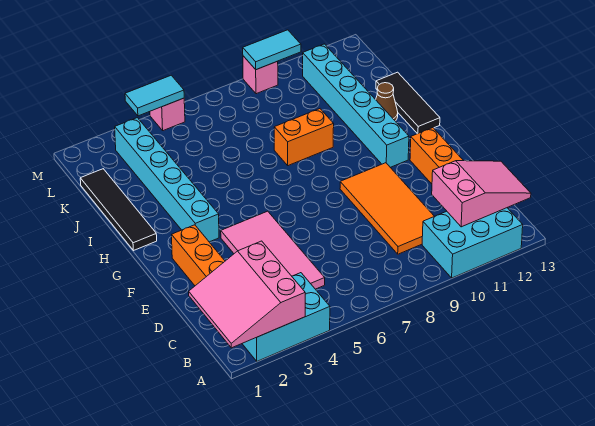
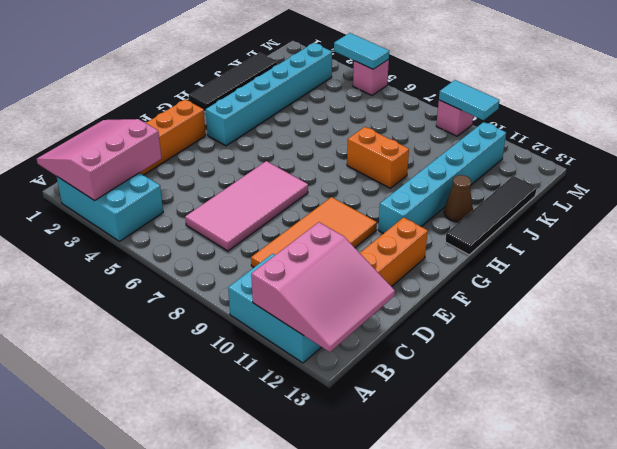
pink 2x3 slope [432,161,531,227] -> pink 3x3 slope [251,222,395,352]
pink 2x4 tile [221,211,325,289] -> pink 2x4 tile moved to [185,161,308,251]
black 1x3 tile [376,72,440,134] -> black 1x4 tile [445,176,537,255]

